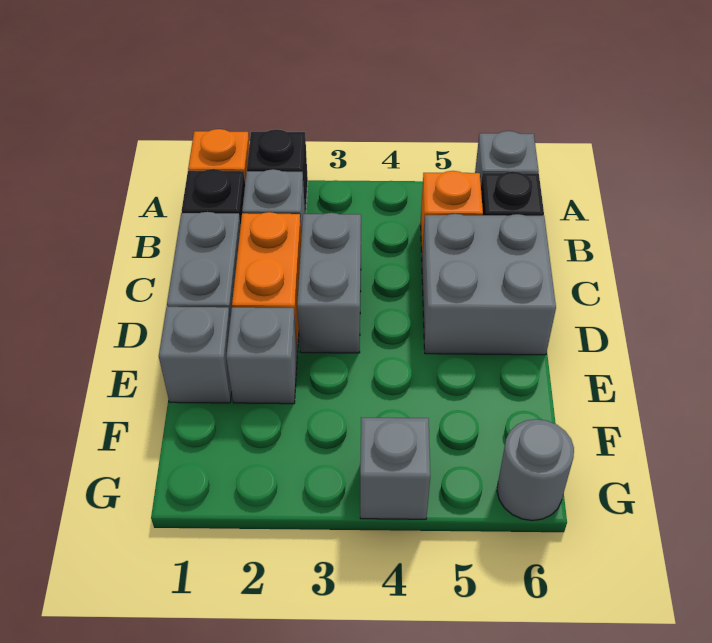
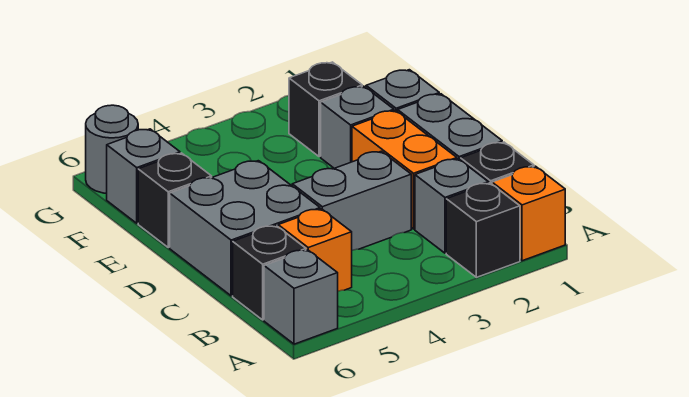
grey 1x2 brick [297,213,361,353] -> grey 1x2 brick turned to [292,151,411,250]
none -> black 1x1 brick [138,153,212,247]
none -> black 1x1 brick [289,62,362,157]
grey 1x1 brick [360,418,430,519] -> grey 1x1 brick moved to [107,129,180,223]

